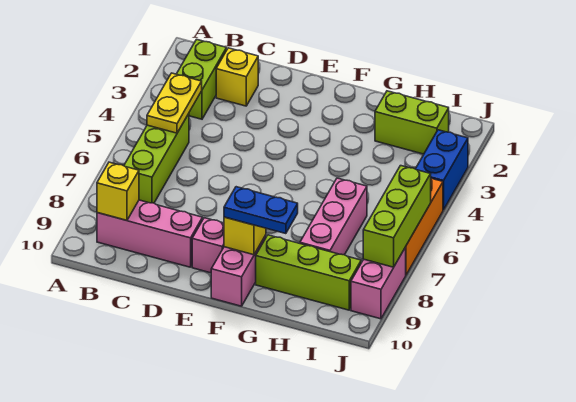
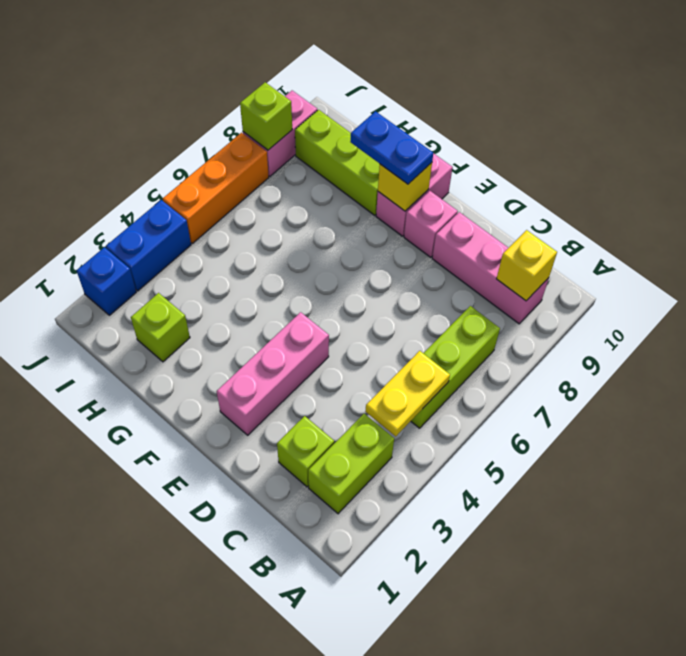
yellow 1x1 brick [216,48,258,106] -> lime 1x1 brick [277,416,334,487]
lime 1x2 brick [375,91,449,154] -> lime 1x1 brick [131,293,190,362]
pink 1x3 brick [300,178,367,255] -> pink 1x3 brick moved to [217,312,329,435]
none -> blue 1x1 brick [76,247,136,315]
lime 1x3 brick [363,166,431,267] -> lime 1x1 brick [240,82,292,150]

